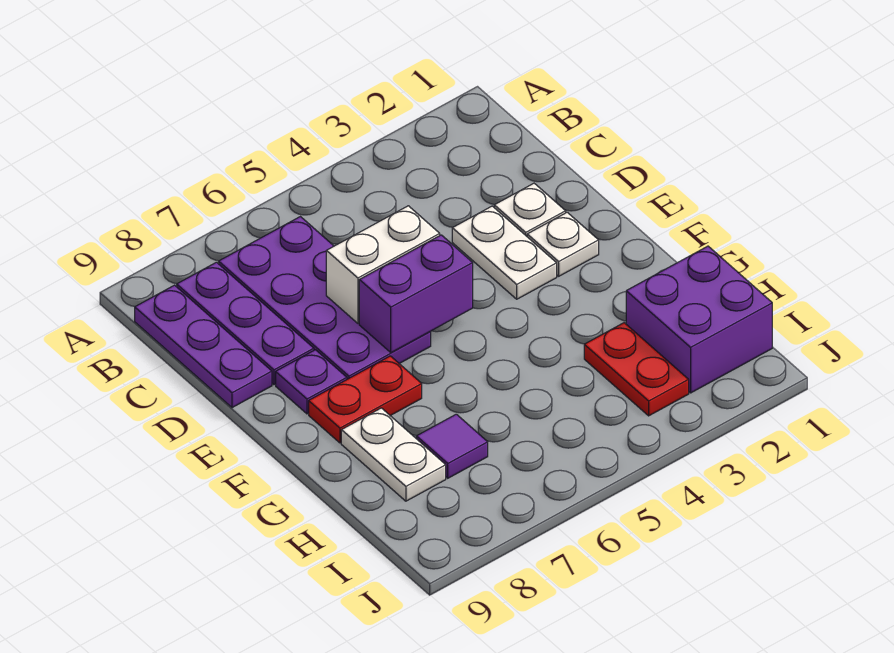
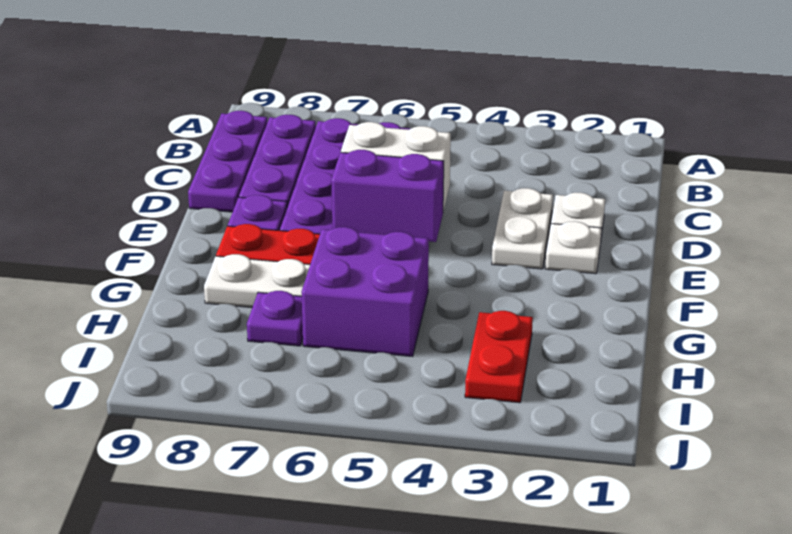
white 1x2 plate [341,408,446,501] -> white 1x2 plate turned to [204,254,310,308]
purple 2x2 brick [626,246,772,393] -> purple 2x2 brick moved to [301,227,429,356]
purple 1x1 tile [416,414,488,478] -> purple 1x1 plate [247,291,303,346]

